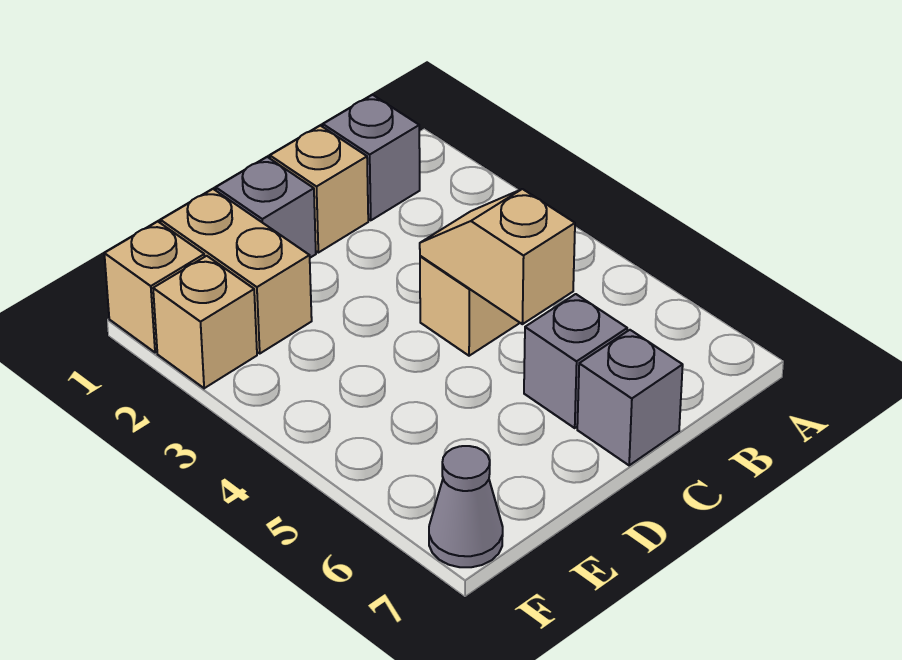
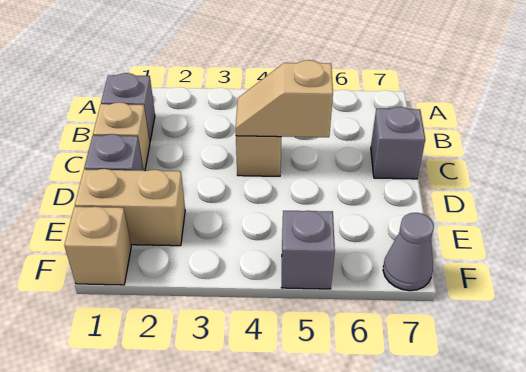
grey 1x1 brick [524,294,627,428] -> grey 1x1 brick moved to [282,211,335,289]
tan 1x1 brick [153,256,257,388] -> none

